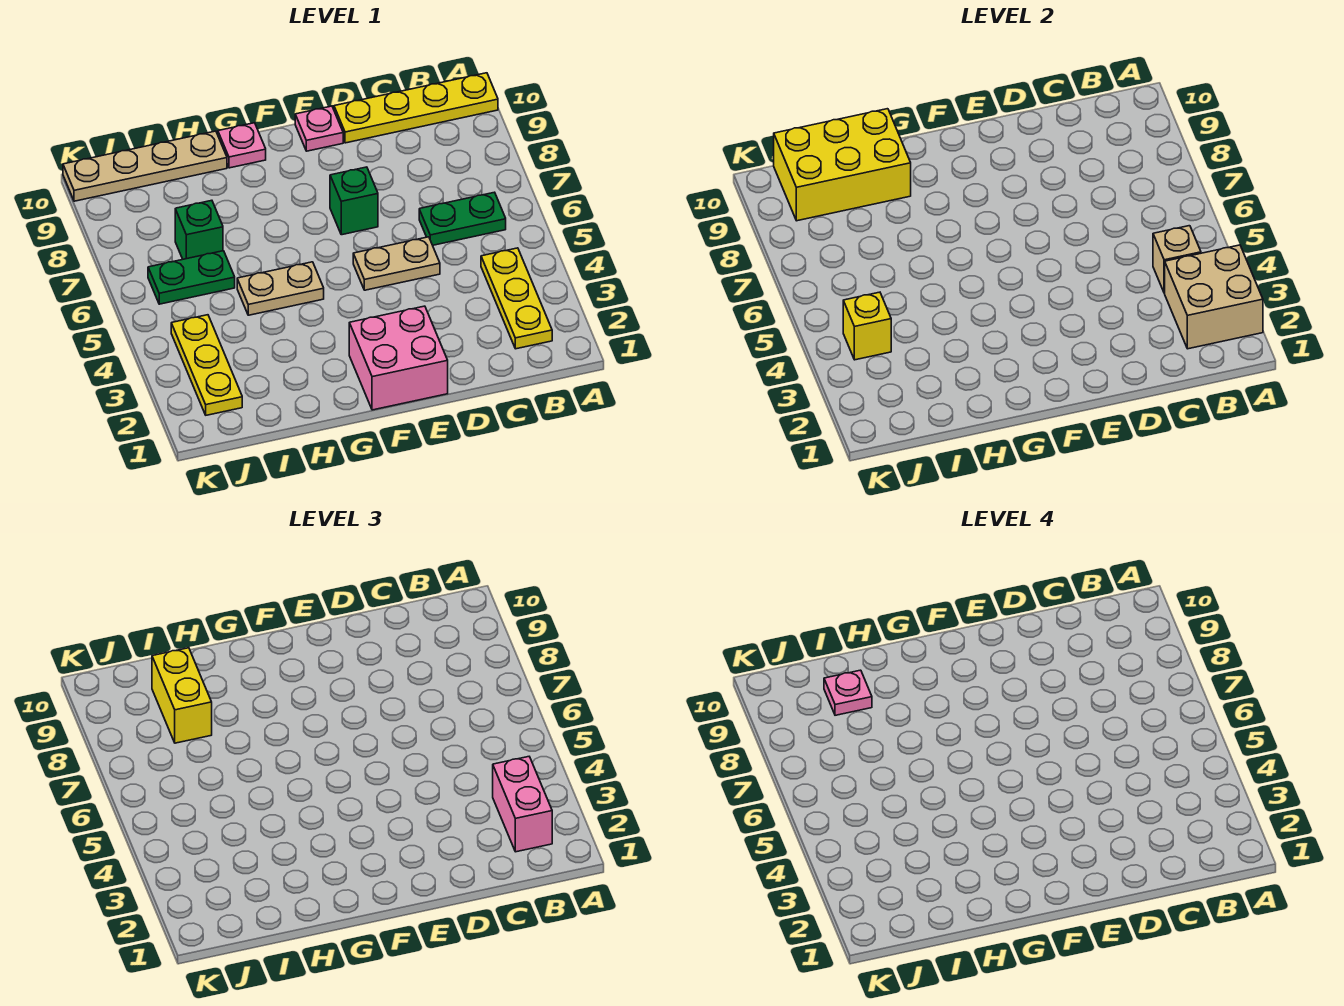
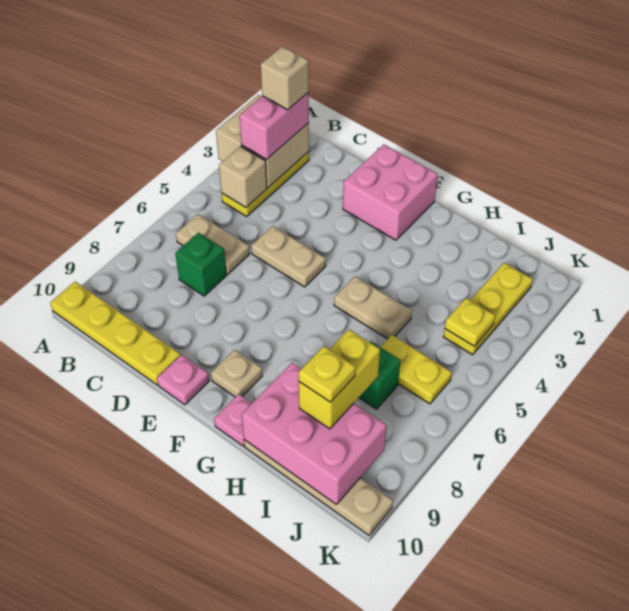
none -> tan 1x1 brick [261,46,309,110]
green 1x2 plate [419,192,506,245] -> tan 1x2 plate [176,214,249,274]
green 1x1 brick [330,167,378,235] -> green 1x1 brick moved to [175,233,227,296]
none -> tan 1x1 plate [211,350,262,397]
yellow 2x3 brick [774,109,911,221] -> pink 2x3 brick [242,363,387,504]
green 1x2 plate [148,251,235,304] -> yellow 1x2 plate [381,335,452,404]
pink 1x1 plate [824,670,872,715] -> yellow 1x1 plate [299,346,356,402]
yellow 1x1 brick [843,292,891,360] -> yellow 1x1 plate [445,298,495,346]

